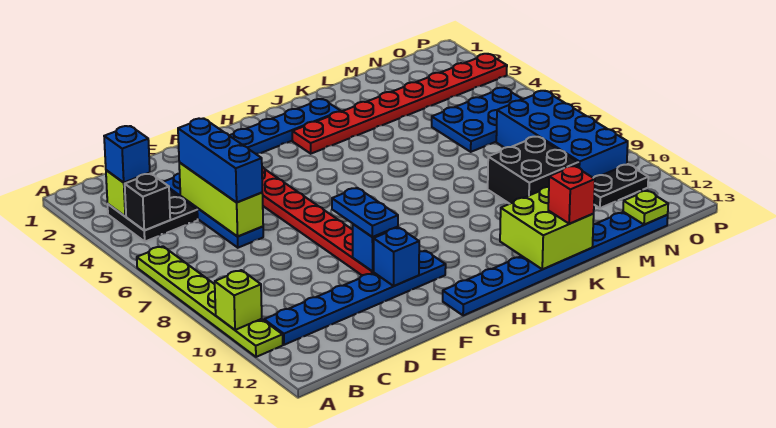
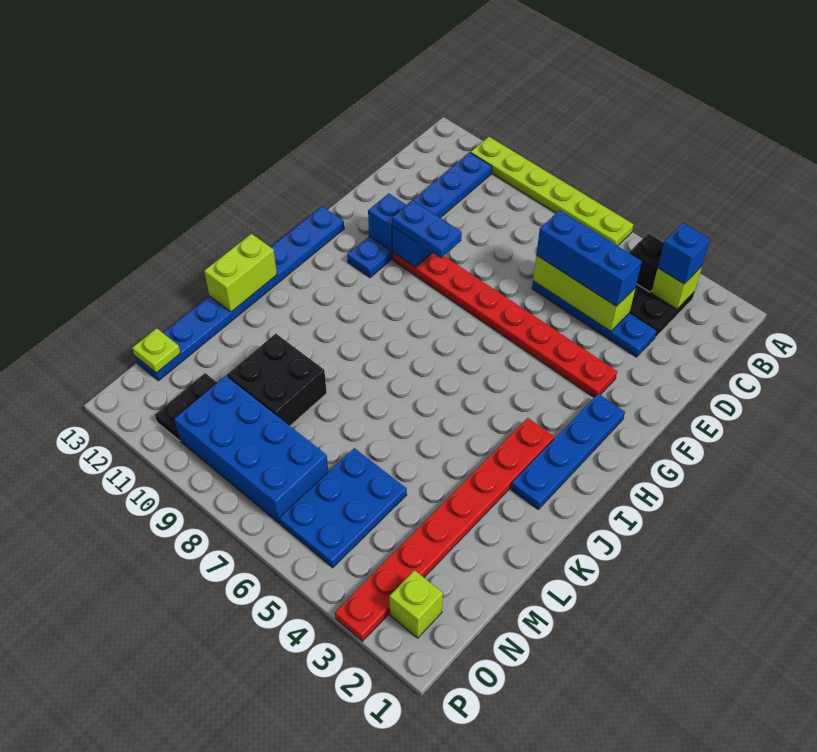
lime 1x1 brick [215,270,262,330] -> lime 1x1 brick moved to [389,570,443,638]
lime 2x2 brick [500,187,594,269] -> lime 1x2 brick [204,234,277,312]
red 1x1 brick [548,166,595,224] -> none

